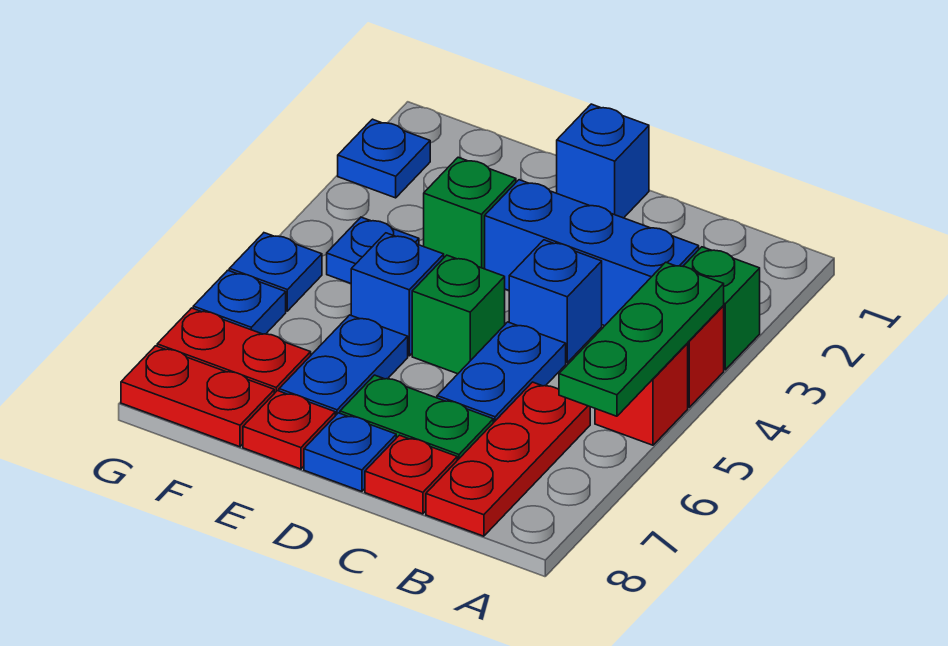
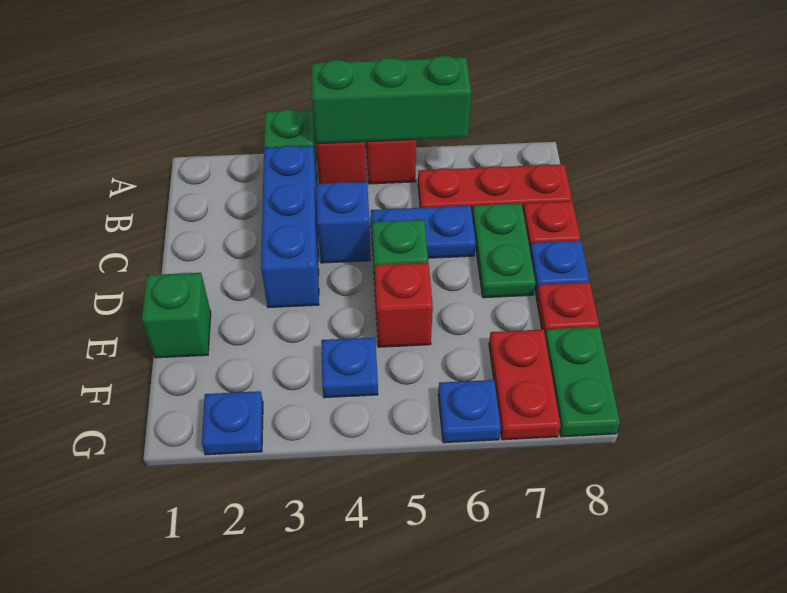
green 1x3 plate [559,262,724,416] -> green 1x3 brick [311,56,471,144]
blue 1x1 brick [557,104,649,218] -> none
green 1x1 brick [424,157,516,269] -> green 1x1 brick moved to [142,273,211,358]
blue 1x1 brick [351,233,444,356] -> red 1x1 brick [375,262,433,347]
blue 1x2 plate [279,315,408,416] -> none
red 1x2 plate [121,346,274,447] -> green 1x2 plate [545,327,620,437]
blue 1x1 plate [229,233,322,311] -> none

